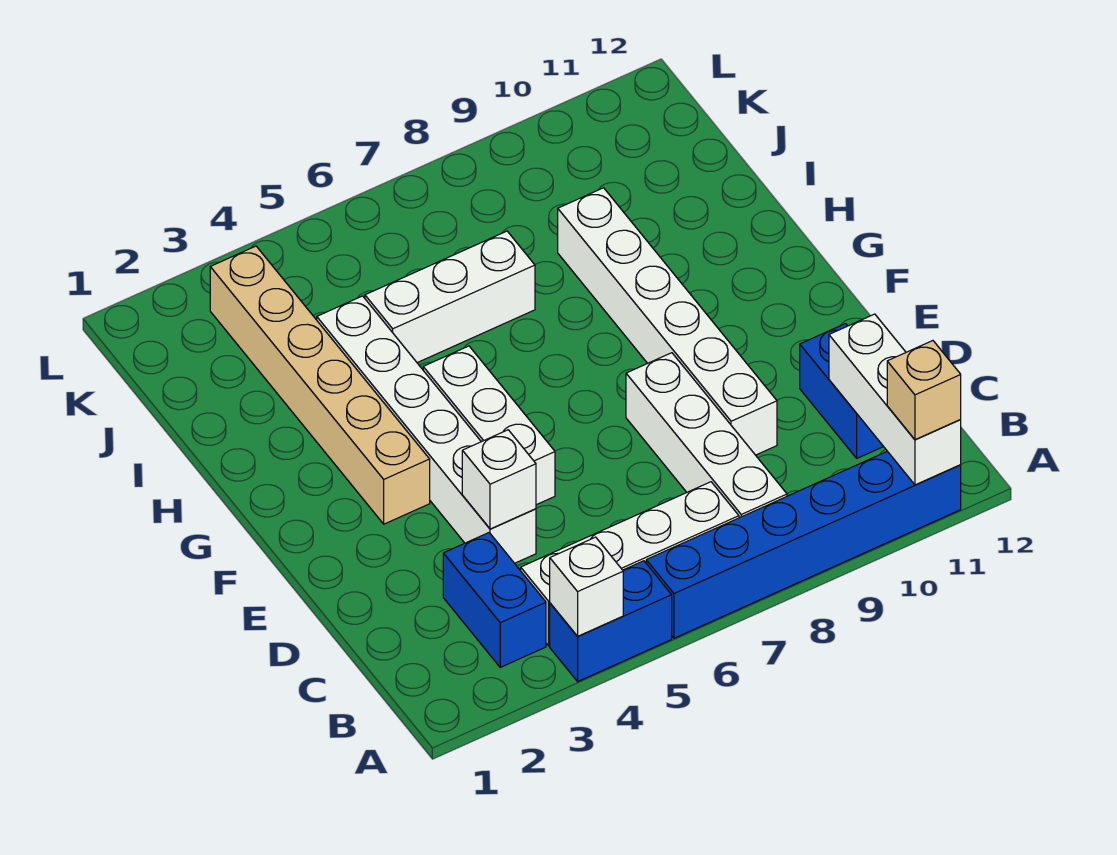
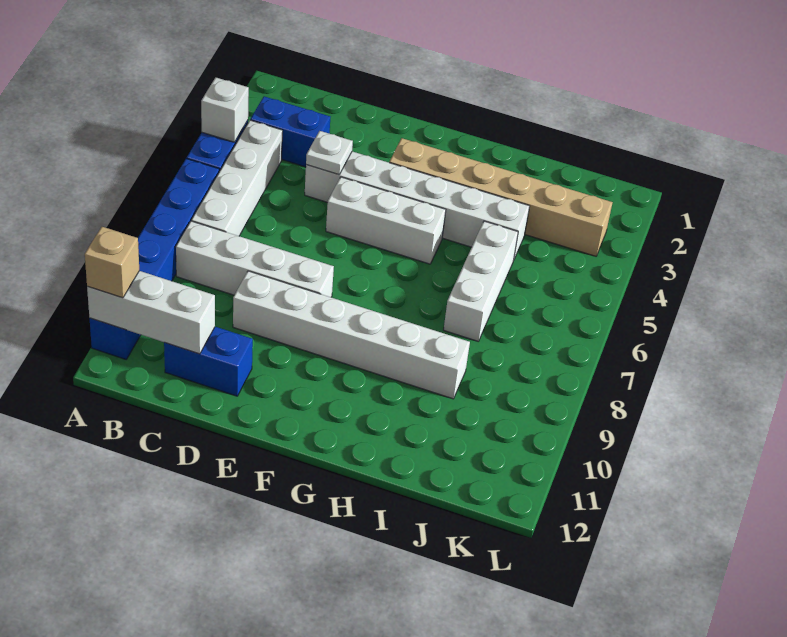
white 1x1 brick [462,430,536,529] -> white 1x1 plate [306,131,353,175]

